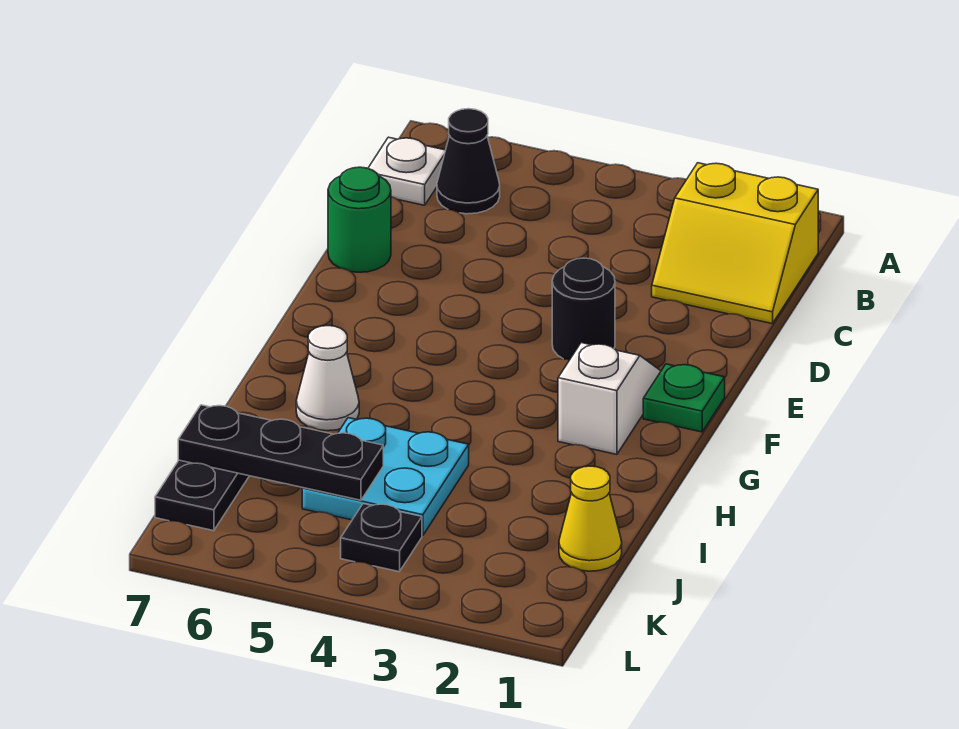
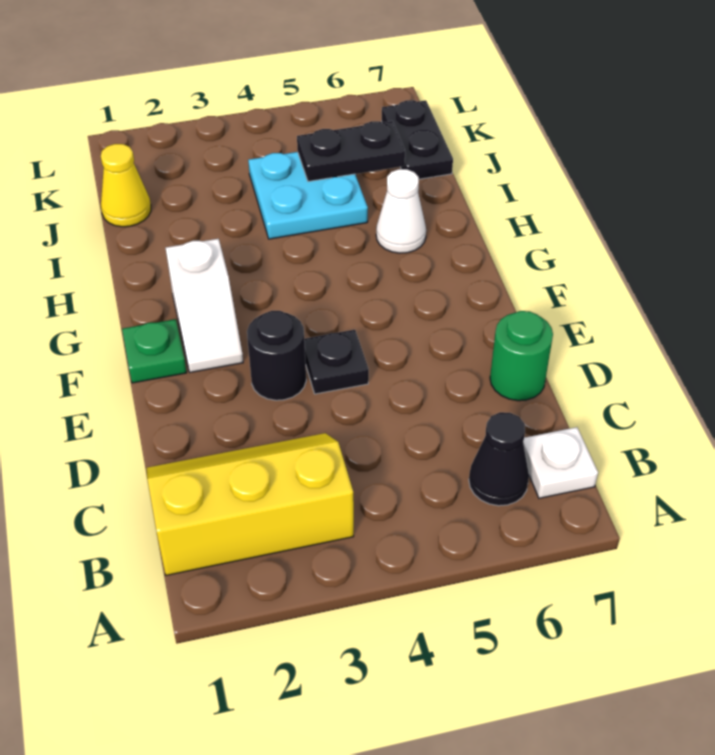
yellow 2x2 slope [652,163,818,324] -> yellow 2x3 slope [147,433,354,575]
black 1x3 plate [178,405,383,500] -> black 1x2 plate [297,121,405,181]
black 1x1 plate [341,504,422,572] -> black 1x1 plate moved to [304,330,369,394]

